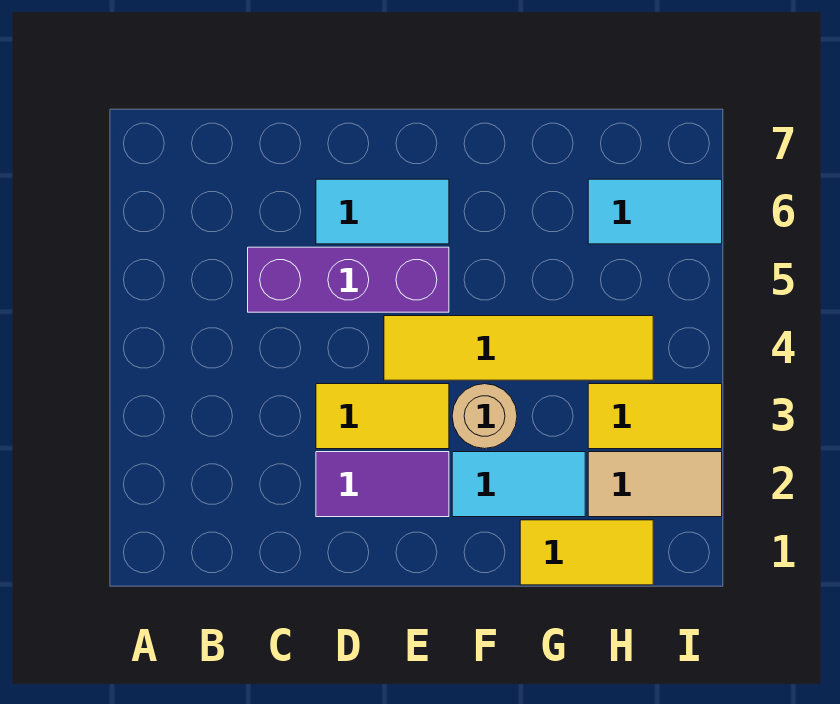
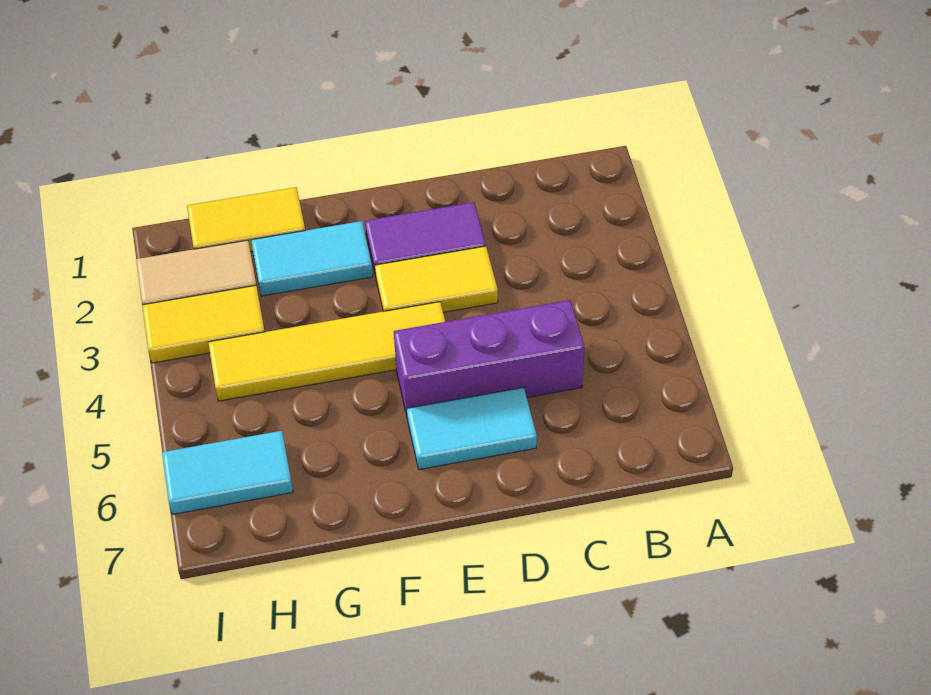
tan 1x1 round brick [452,384,517,449] -> none

